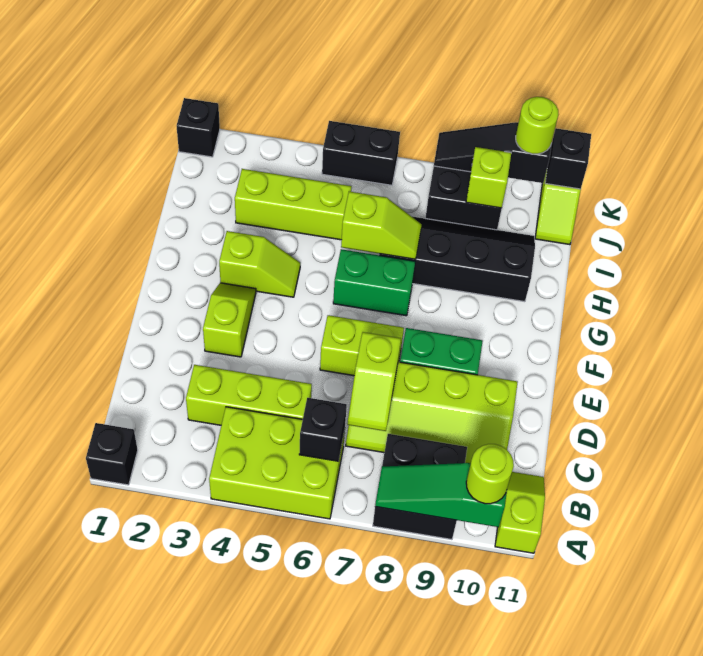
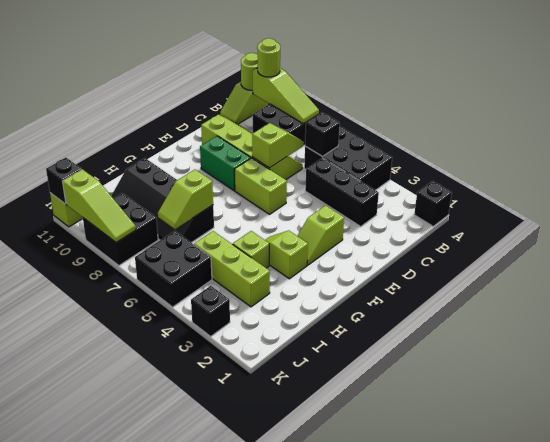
lime 2x3 brick [209,407,345,519] -> black 2x3 brick [304,127,392,190]
green 1x3 slope [375,463,507,527] -> lime 1x3 slope [253,68,319,124]
lime 1x3 brick [186,365,312,425] -> black 1x3 brick [305,158,379,226]
green 1x2 brick [333,249,415,316] -> none
lime 1x2 slope [341,192,422,259] -> lime 1x2 slope turned to [158,169,213,229]
lime 1x1 brick [466,147,511,208] -> lime 1x1 brick moved to [233,231,269,268]
black 1x1 brick [177,98,220,157] -> black 1x1 brick moved to [191,286,230,336]
black 1x2 brick [322,121,400,185] -> black 2x2 brick [135,231,212,307]
black 1x3 slope [434,122,552,183] -> lime 1x3 slope [62,169,136,242]
lime 1x1 round brick [516,97,559,154] -> lime 1x1 round brick moved to [241,53,258,90]

